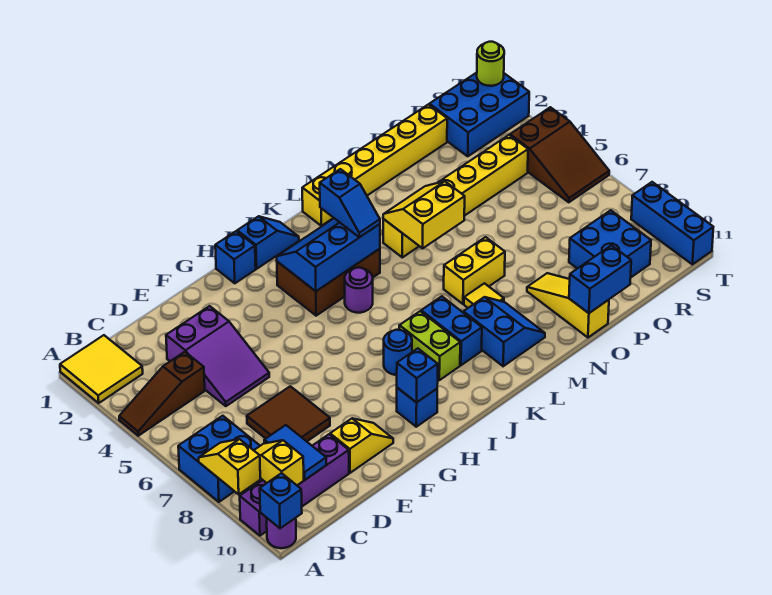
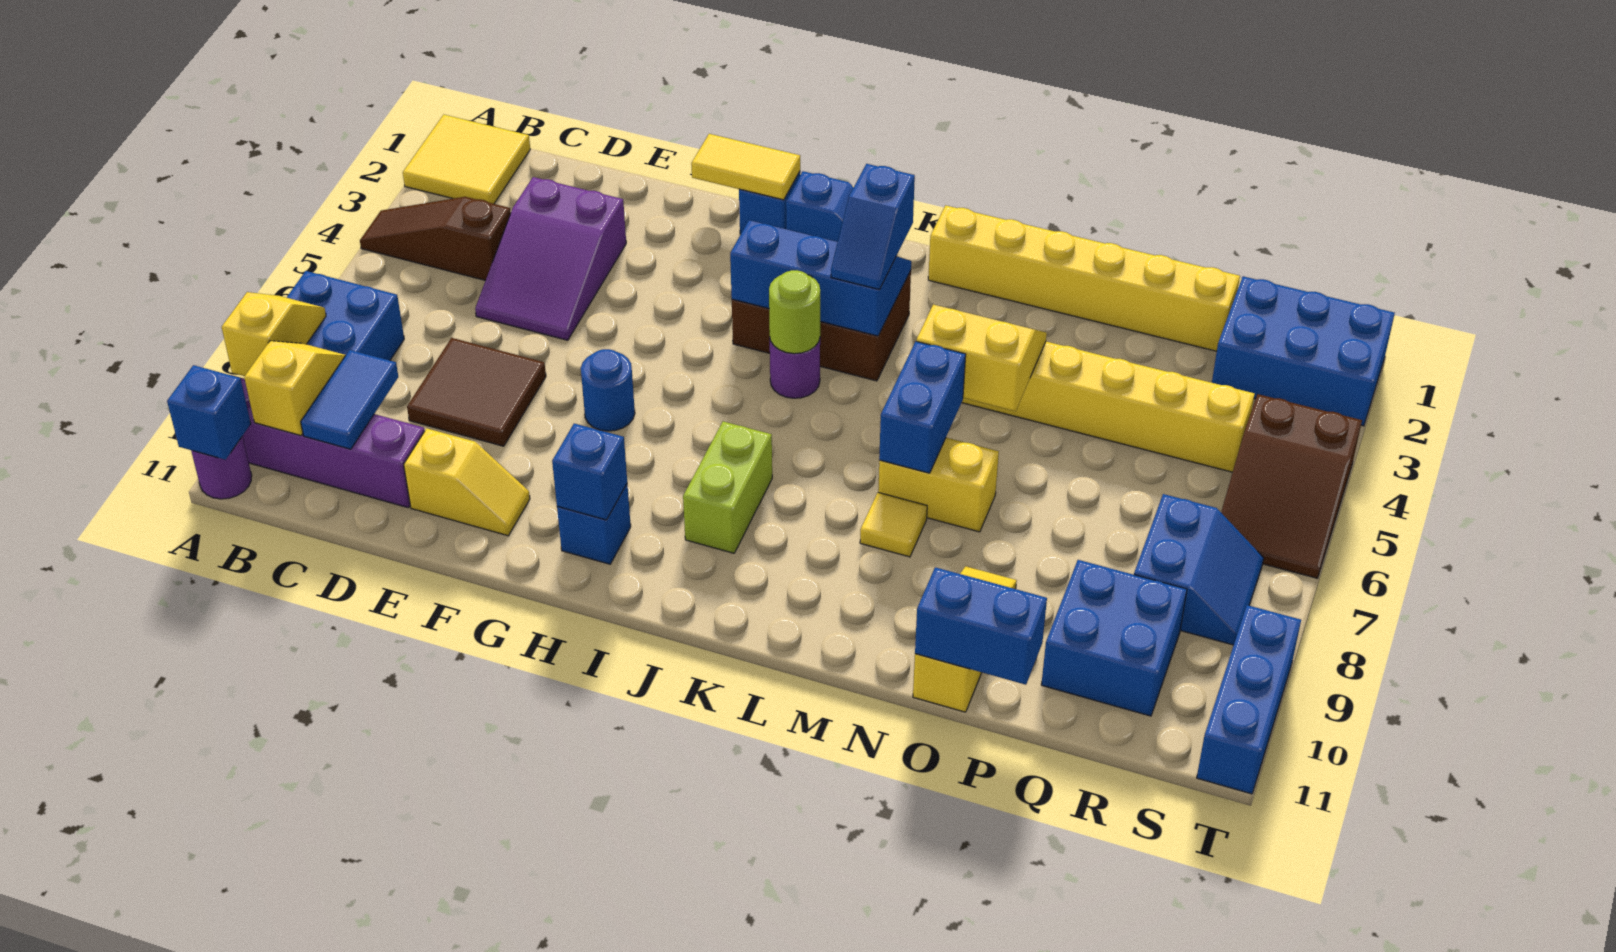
none -> yellow 1x2 tile [691,134,800,200]
blue 1x1 round brick [384,330,412,375] -> blue 1x1 round brick moved to [581,349,635,431]
blue 1x2 brick [421,296,482,365] -> blue 1x2 brick moved to [879,341,966,473]
blue 2x2 slope [463,297,545,366] -> blue 2x2 slope moved to [1134,494,1264,645]
lime 1x1 round brick [477,42,504,86] -> lime 1x1 round brick moved to [769,270,820,354]

